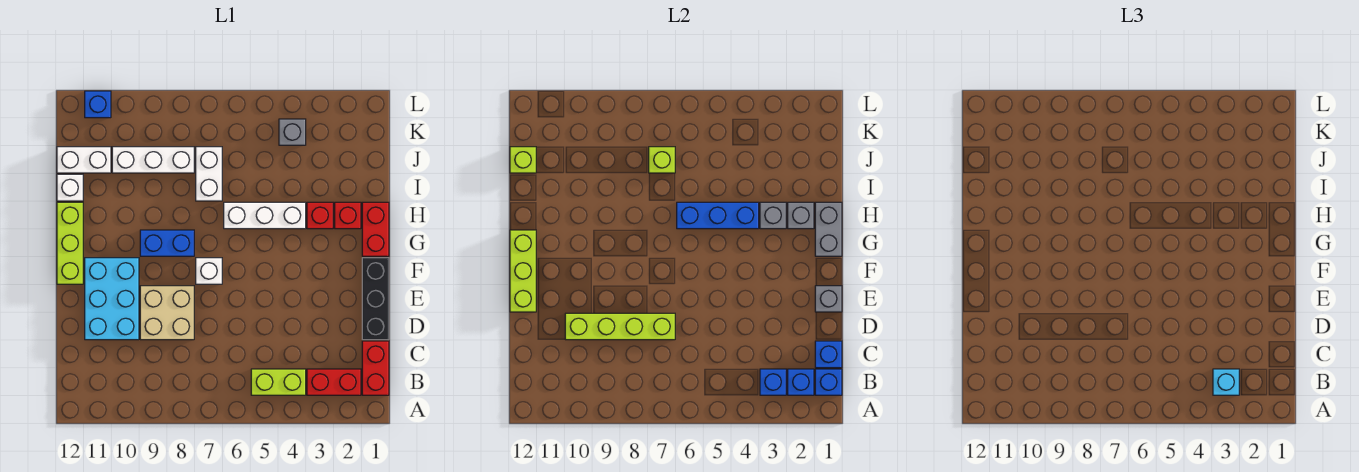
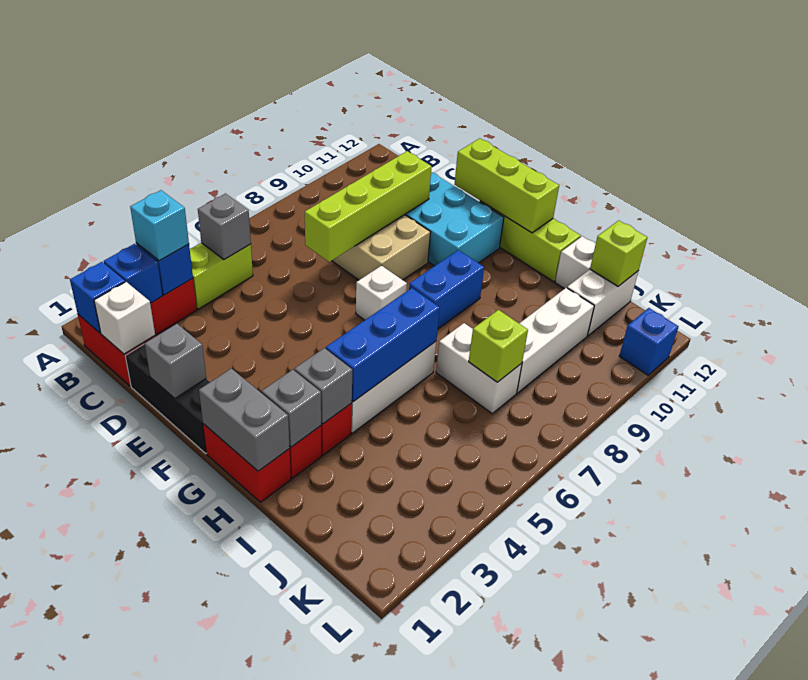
blue 1x1 brick [815,341,842,368] -> white 1x1 brick [94,282,155,354]
grey 1x1 brick [279,119,306,145] -> grey 1x1 brick moved to [198,194,251,260]

